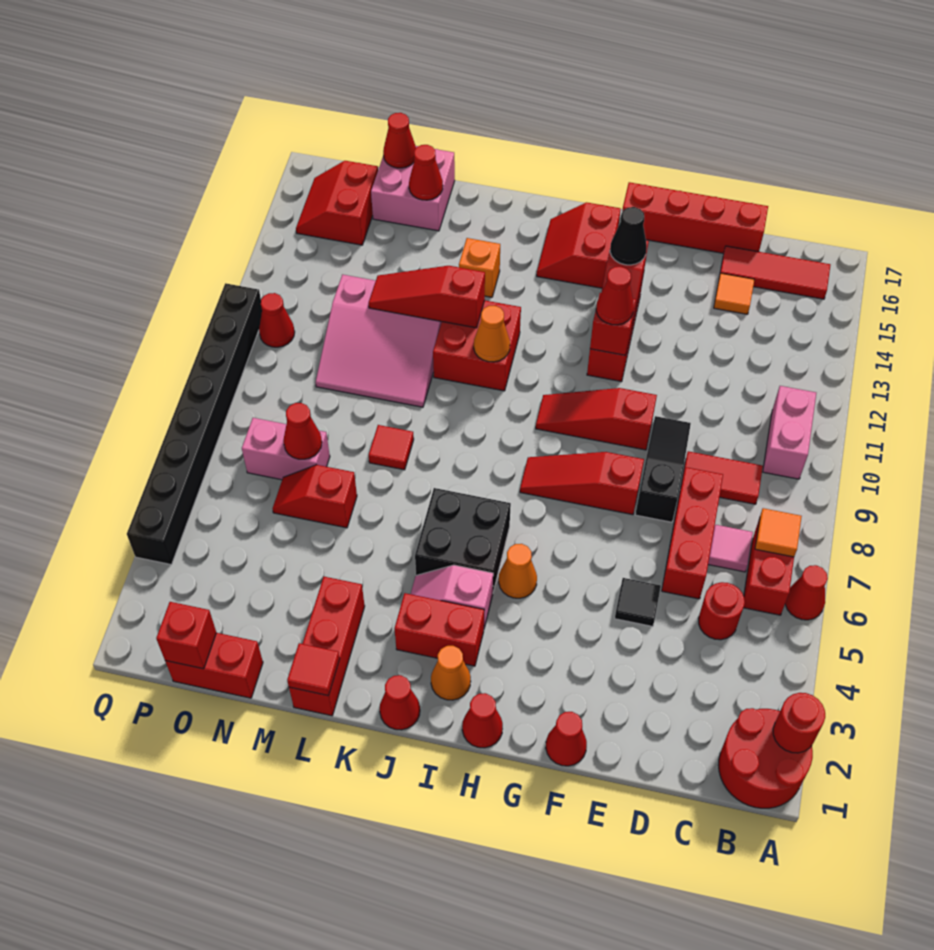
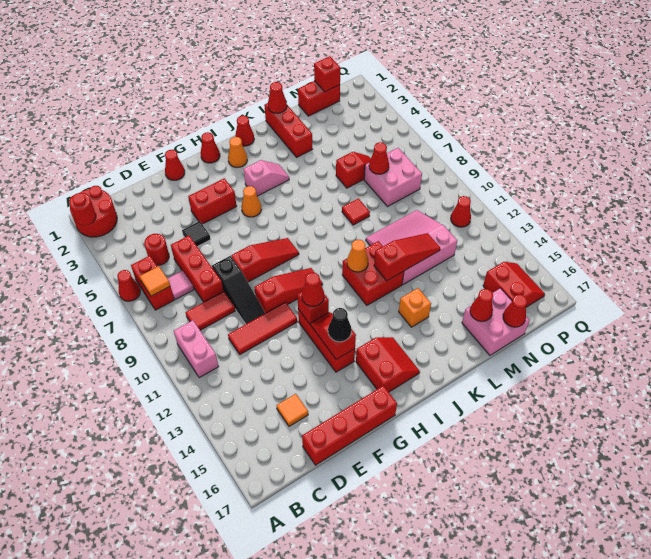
red 1x3 tile [719,246,830,299] -> red 1x3 tile moved to [228,302,297,354]
red 1x2 brick [395,593,484,666] -> red 1x2 brick moved to [188,178,237,224]
black 2x2 brick [415,488,511,592] -> none
red 1x1 tile [287,643,340,696] -> red 1x1 cone [268,82,287,113]
pink 1x2 brick [242,418,330,480] -> pink 2x2 brick [364,148,422,207]
black 1x8 brick [127,283,262,564] -> none

